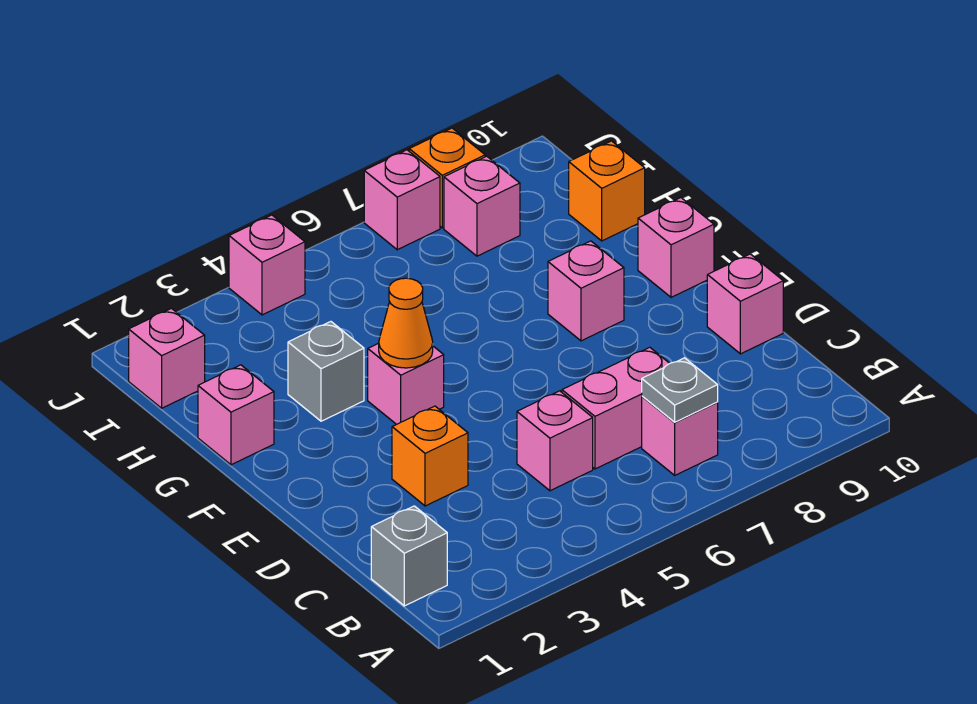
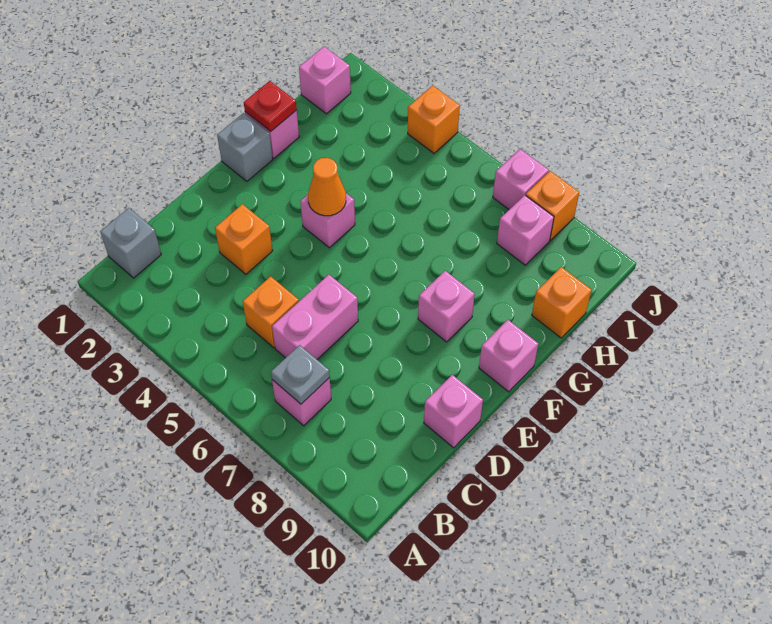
pink 1x1 brick [517,391,593,491] -> orange 1x1 brick [243,276,299,348]
pink 1x2 brick [562,347,669,469] -> pink 1x2 brick turned to [272,275,358,359]
none -> red 1x1 plate [244,81,297,131]
grey 1x1 brick [288,322,364,421] -> grey 1x1 brick moved to [217,113,273,181]
pink 1x1 brick [229,215,305,315] -> orange 1x1 brick [408,85,460,153]

